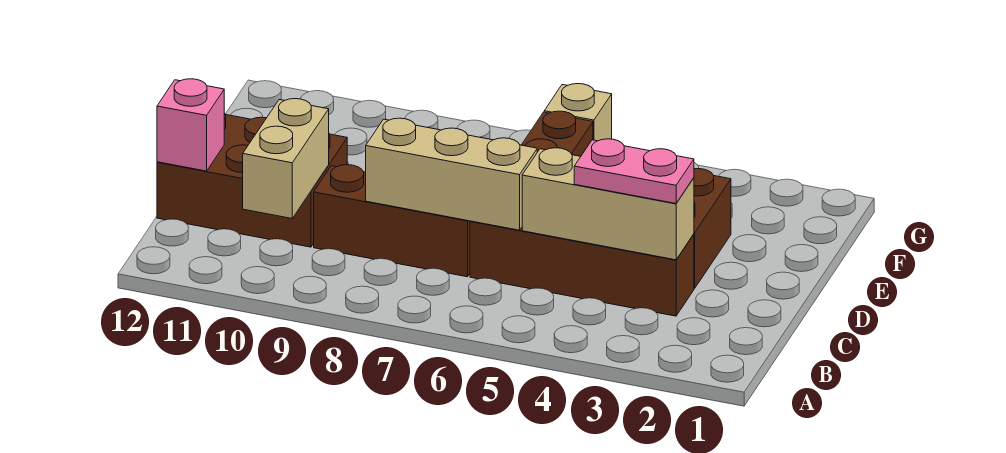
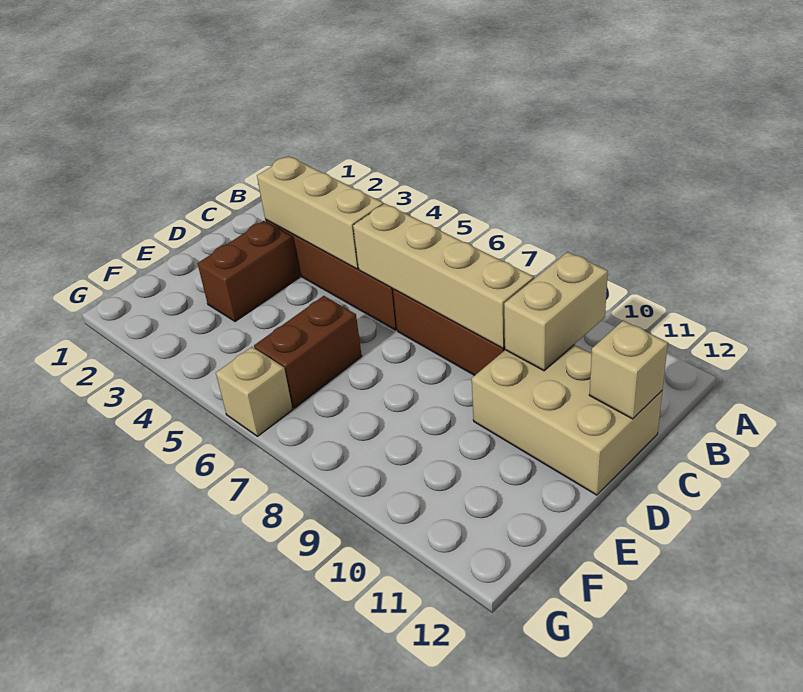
pink 1x2 plate [574,139,694,204] -> none
tan 1x3 brick [366,118,537,230] -> tan 1x4 brick [353,204,534,348]
brown 2x3 brick [157,113,347,247] -> tan 2x3 brick [472,345,662,495]
pink 1x1 brick [157,79,224,171] -> tan 1x1 brick [589,321,668,419]

